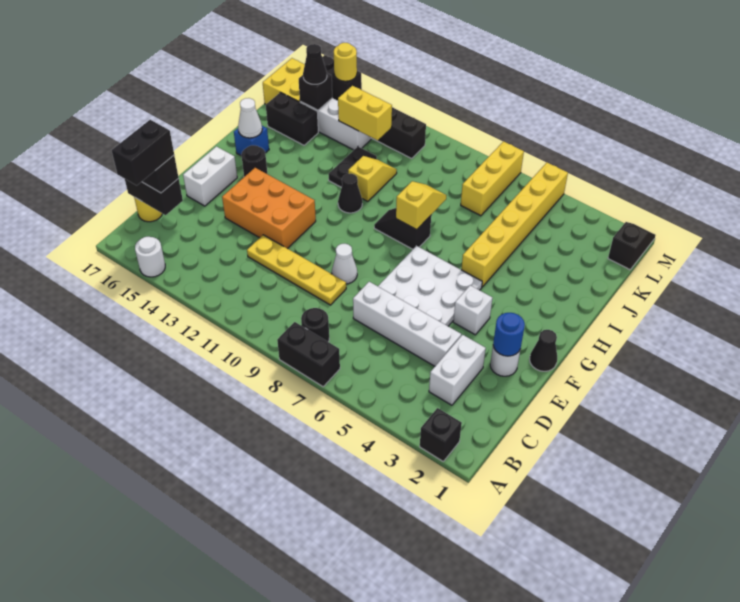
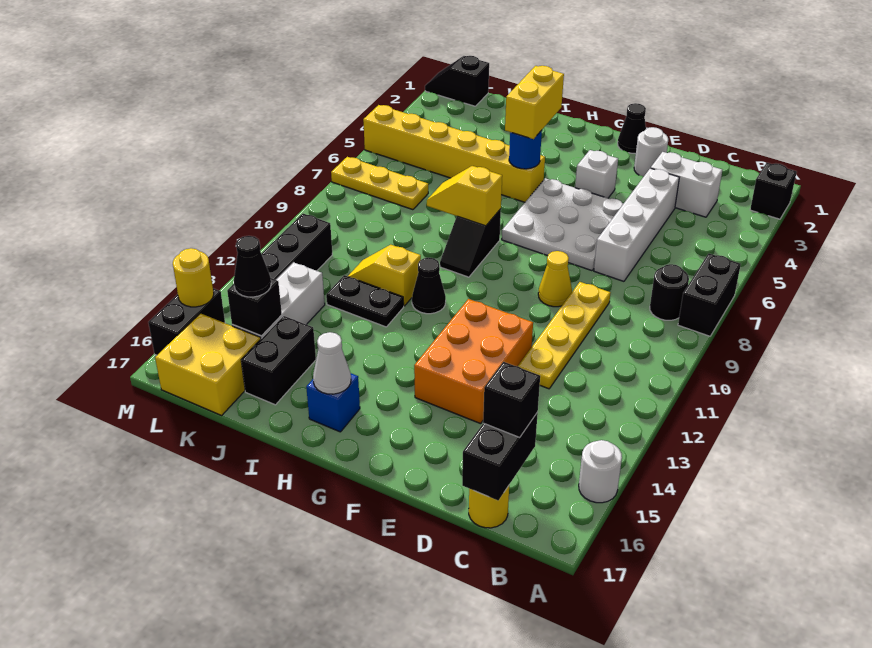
black 1x2 brick [112,120,174,185] -> none
blue 1x1 round brick [493,313,525,356] -> blue 1x1 round brick moved to [509,130,542,169]
white 1x1 cone [332,244,357,284] -> yellow 1x1 cone [538,251,572,307]
white 1x2 brick [183,147,237,206] -> none
black 1x1 round brick [241,145,267,177] -> none
yellow 1x3 brick [461,141,524,216] -> yellow 1x3 plate [331,157,428,210]
yellow 1x2 brick [338,86,392,140] -> yellow 1x2 brick moved to [505,66,564,139]

